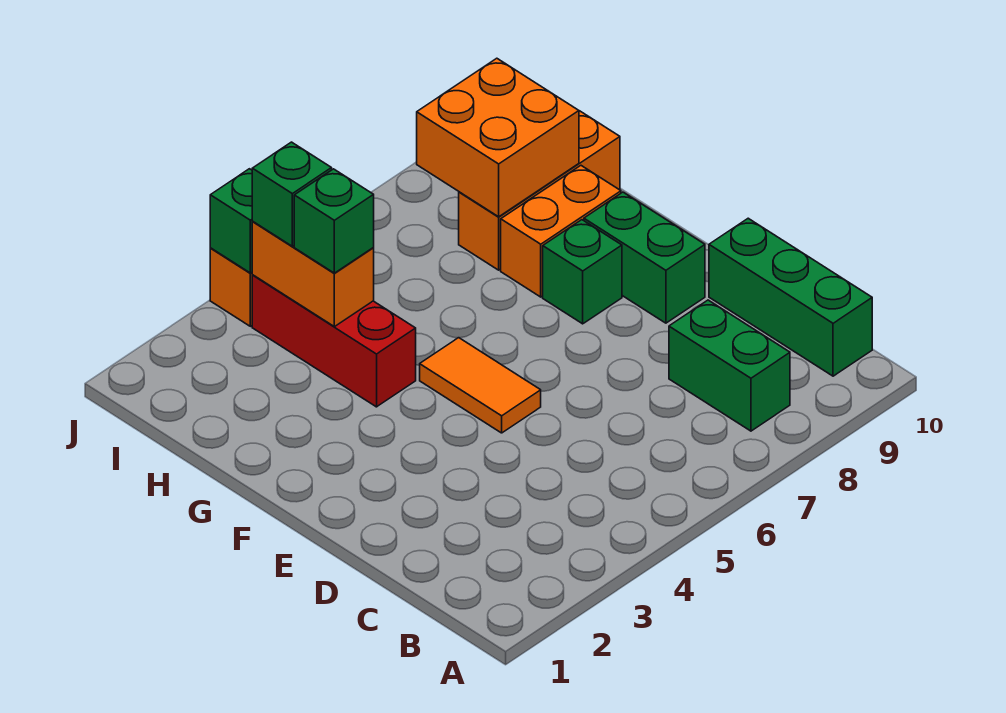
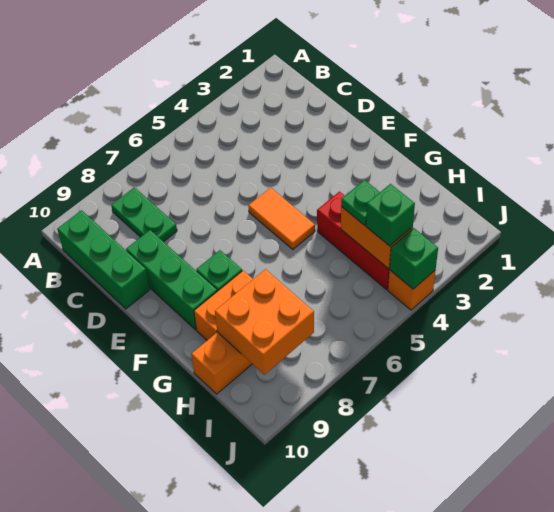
green 1x2 brick [669,300,790,431] -> green 1x2 plate [111,187,177,242]
green 1x2 brick [584,192,705,323] -> green 1x3 brick [126,230,217,330]
green 1x1 brick [294,169,374,273] -> green 1x1 plate [341,180,380,225]

